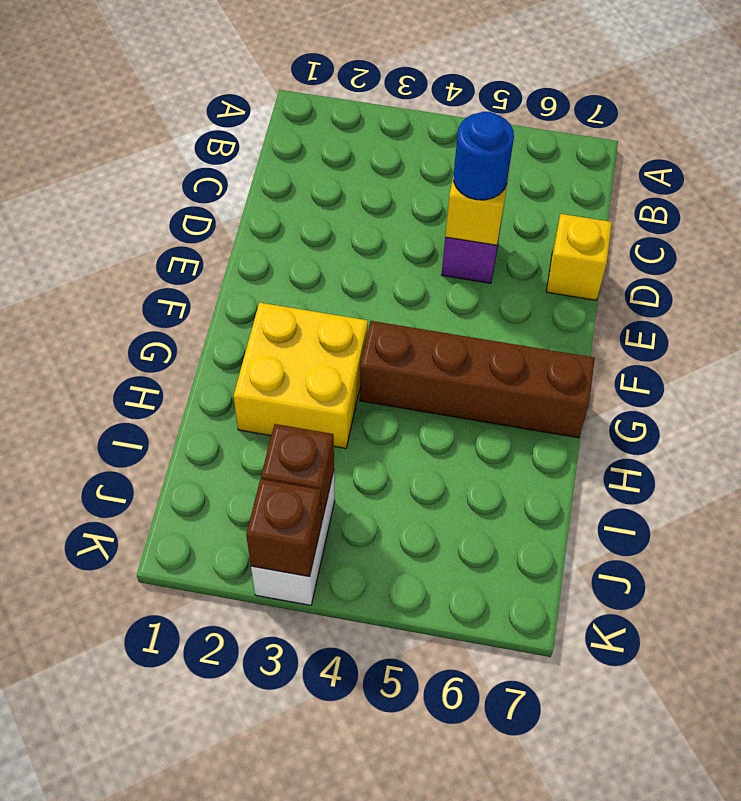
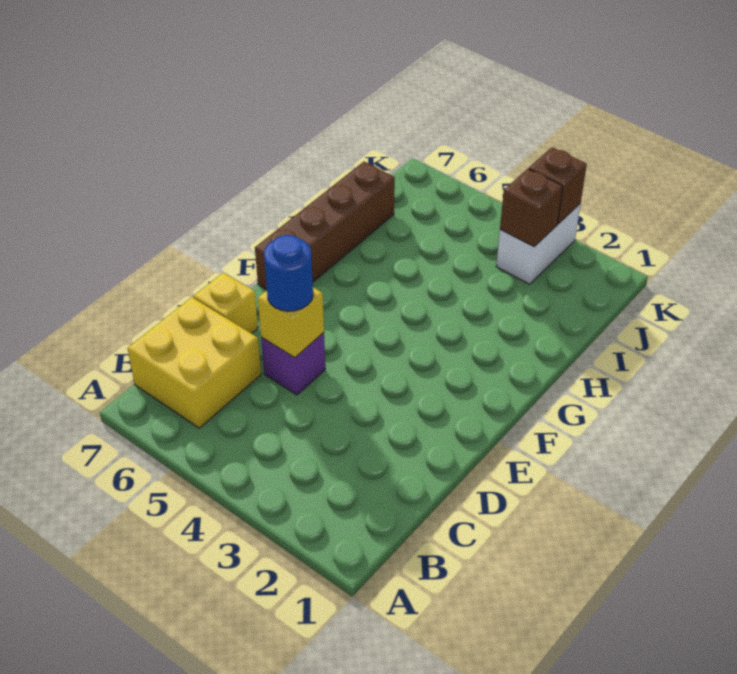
yellow 2x2 brick [234,303,368,448] -> yellow 2x2 brick moved to [128,297,261,428]
brown 1x4 brick [360,321,595,438] -> brown 1x4 brick turned to [255,162,395,290]

